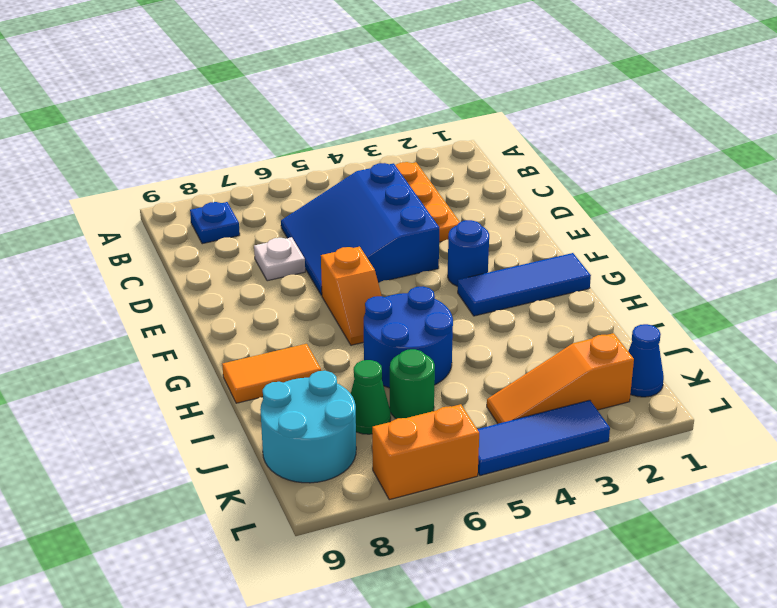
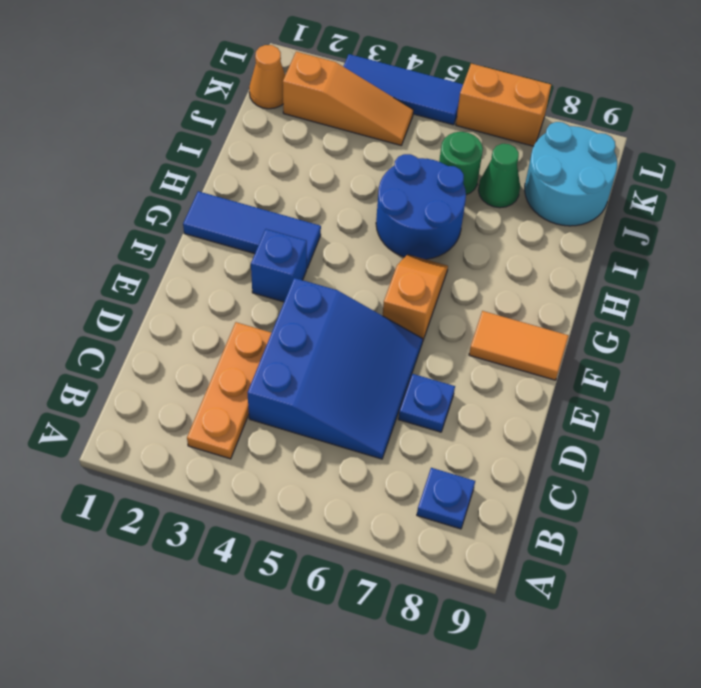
white 1x1 plate [254,237,305,281] -> blue 1x1 plate [398,374,455,432]
blue 1x1 round brick [448,220,489,286] -> blue 1x1 brick [251,229,307,302]
orange 1x2 tile [222,344,321,403] -> orange 1x2 tile moved to [469,311,569,380]
blue 1x1 cone [628,324,664,397] -> orange 1x1 cone [249,45,285,109]

